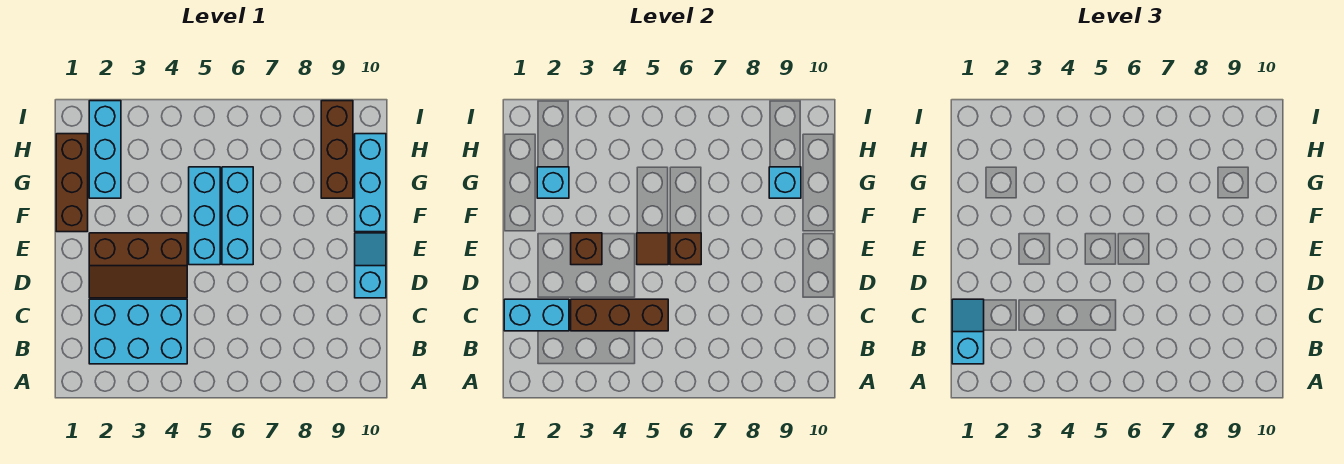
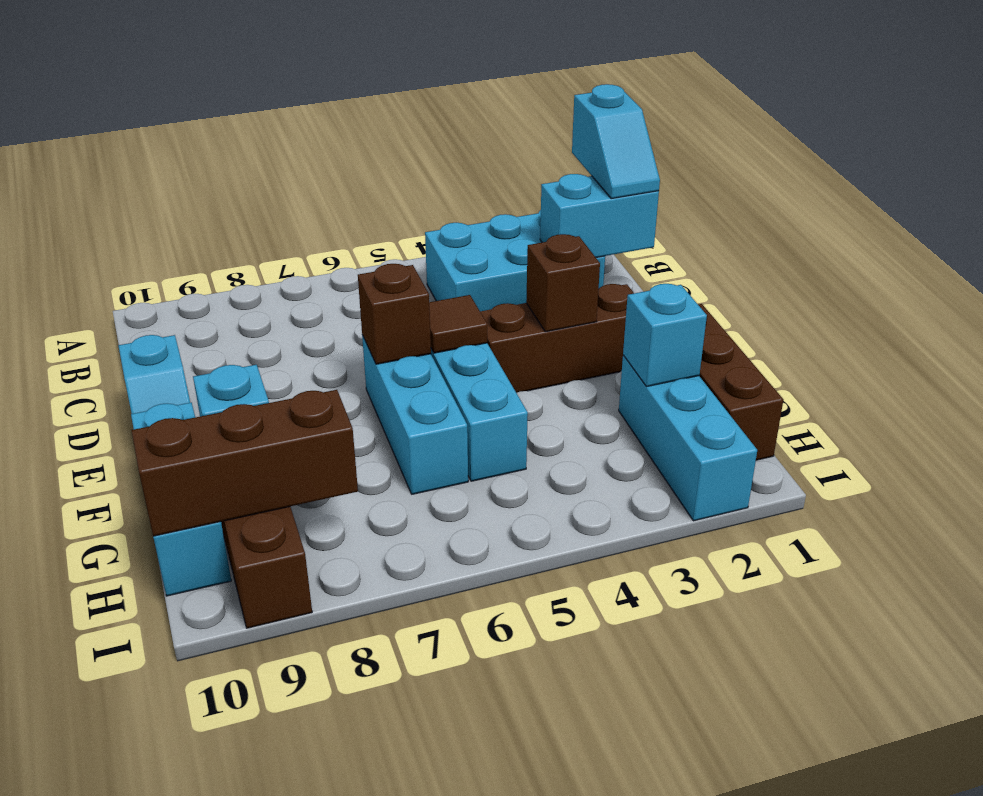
brown 1x3 brick [571,299,668,331] -> brown 1x3 brick moved to [131,390,358,536]

